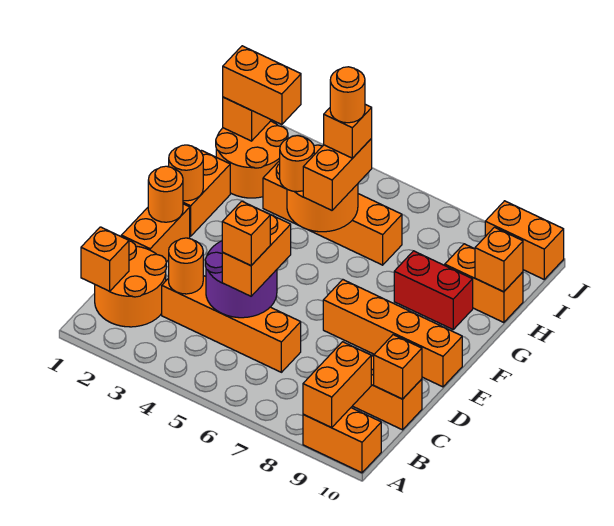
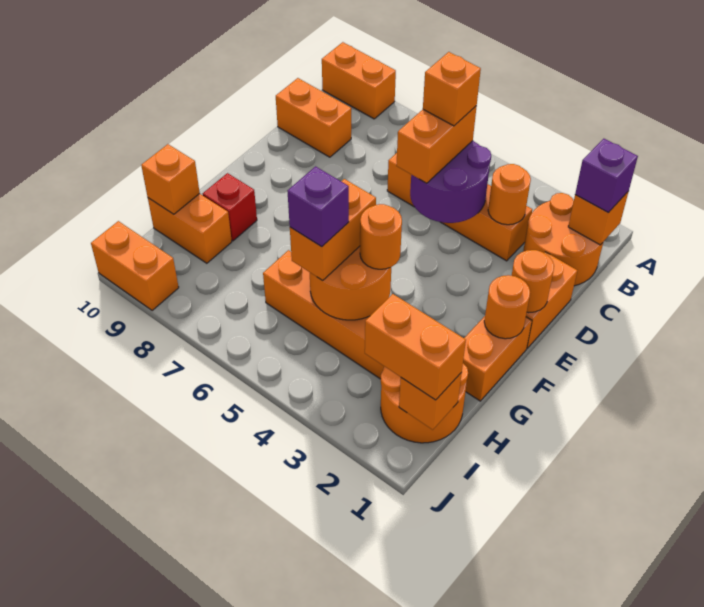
orange 1x2 brick [303,342,371,428] -> none
none -> purple 1x1 brick [575,139,638,212]
orange 1x1 brick [374,335,422,399] -> none
orange 1x4 brick [323,280,462,387] -> none
red 1x2 brick [394,251,473,329] -> red 1x1 brick [203,173,257,241]
orange 1x1 brick [324,104,372,158] -> purple 1x1 brick [287,166,349,247]
orange 1x1 round brick [330,67,365,123] -> none

